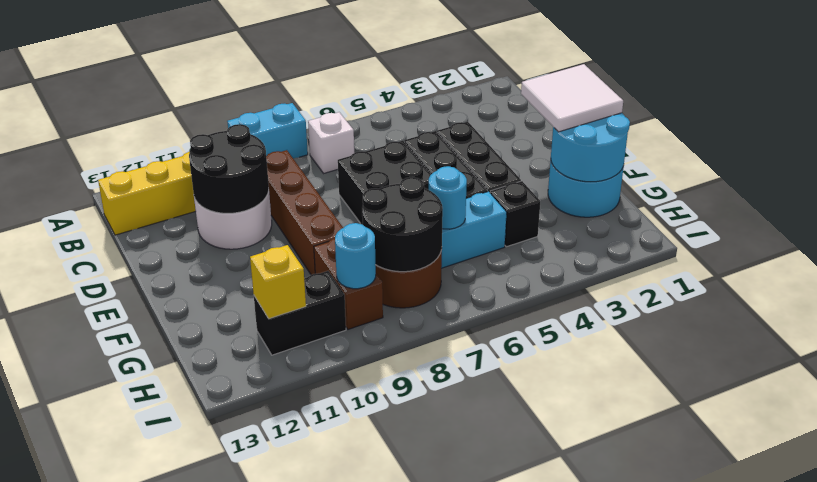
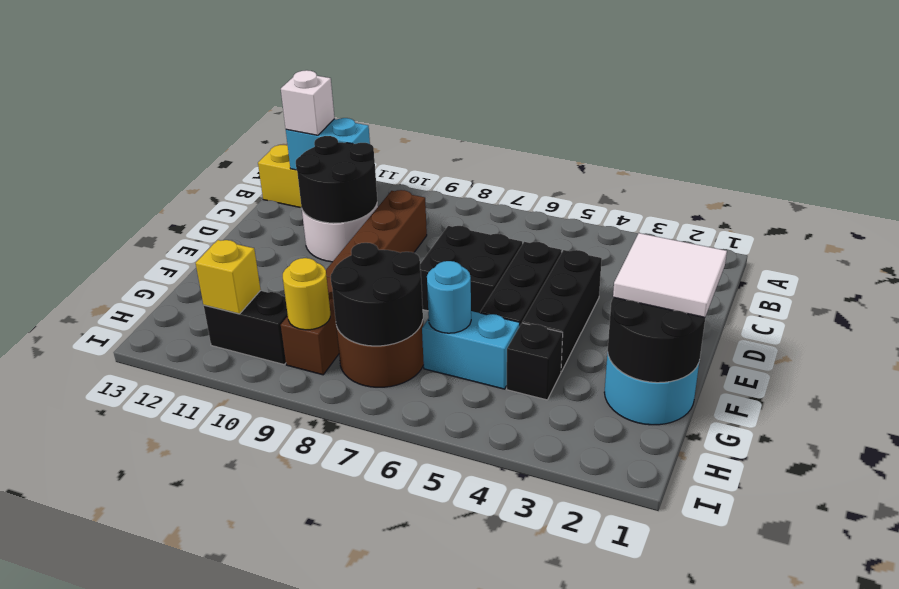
cyan 1x2 brick [227,103,308,159] -> cyan 1x2 brick moved to [286,118,370,170]
white 1x1 brick [308,112,354,173] -> white 1x1 brick moved to [281,70,334,135]
cyan 2x2 round brick [551,113,630,182] -> black 2x2 round brick [608,297,705,383]
cyan 1x1 round brick [335,223,376,289] -> yellow 1x1 round brick [283,258,330,330]

